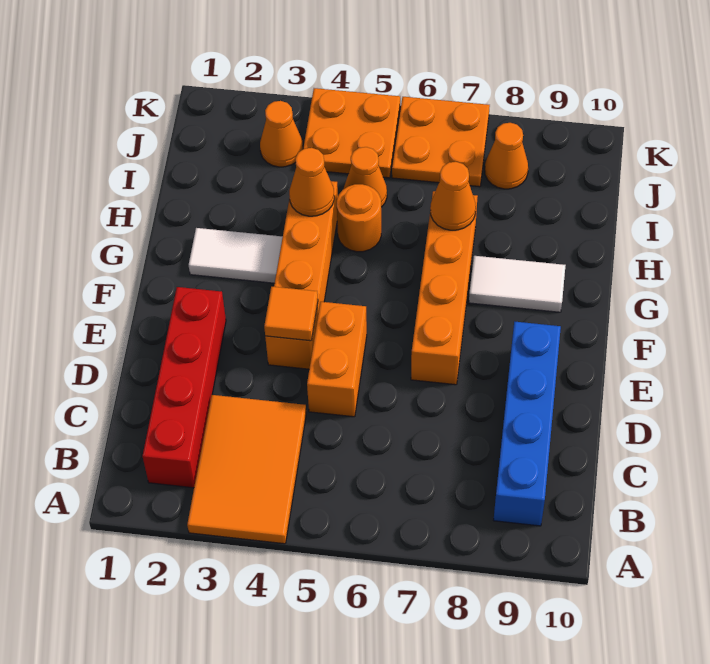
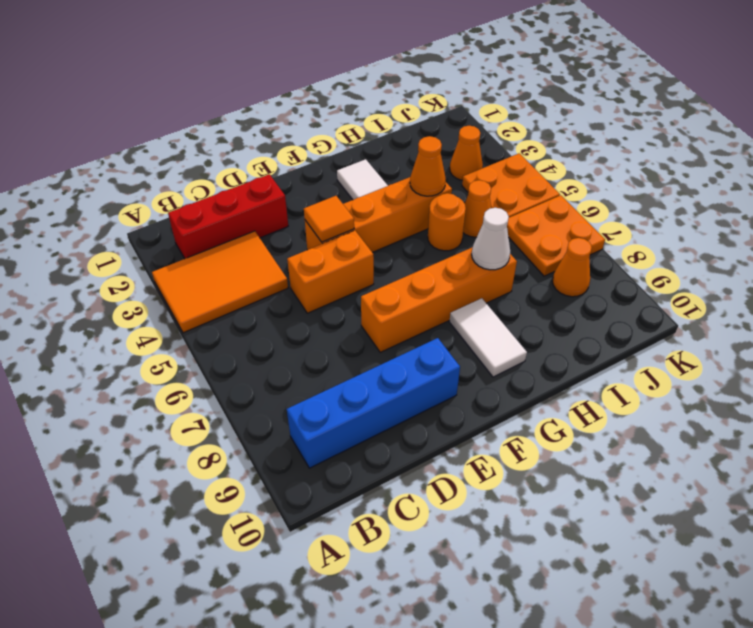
red 1x4 brick [142,287,226,488] -> red 1x3 brick [168,174,288,259]
orange 1x1 cone [430,162,476,230] -> white 1x1 cone [472,208,510,270]

